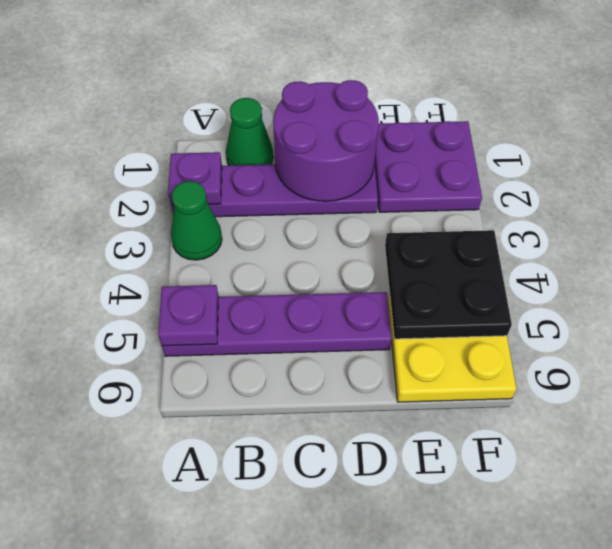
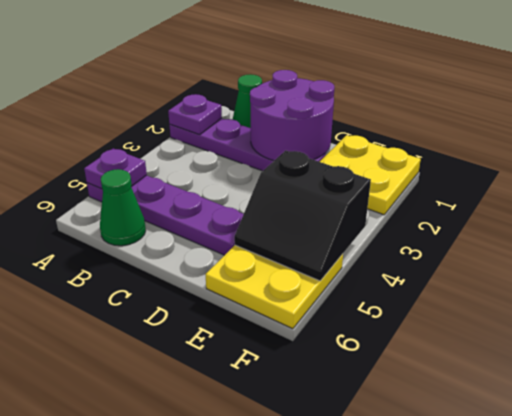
green 1x1 cone [171,181,222,260] -> green 1x1 cone moved to [100,169,146,246]
purple 2x2 plate [374,121,482,212] -> yellow 2x2 plate [320,135,421,215]
black 2x2 plate [385,230,512,339] -> black 2x2 slope [234,150,371,281]

